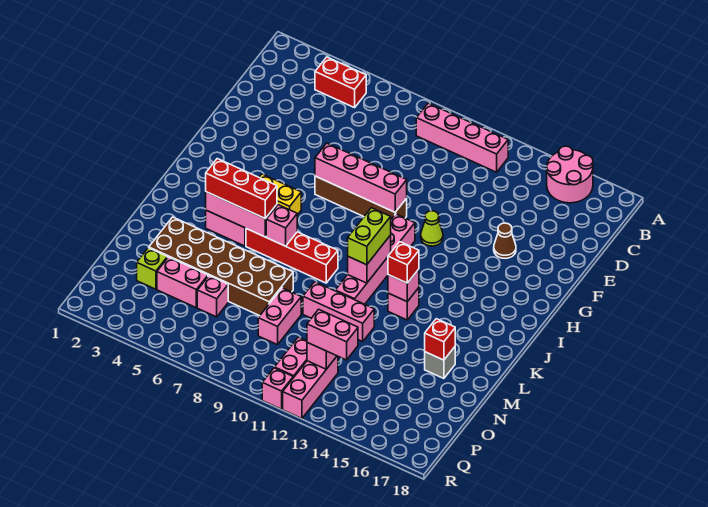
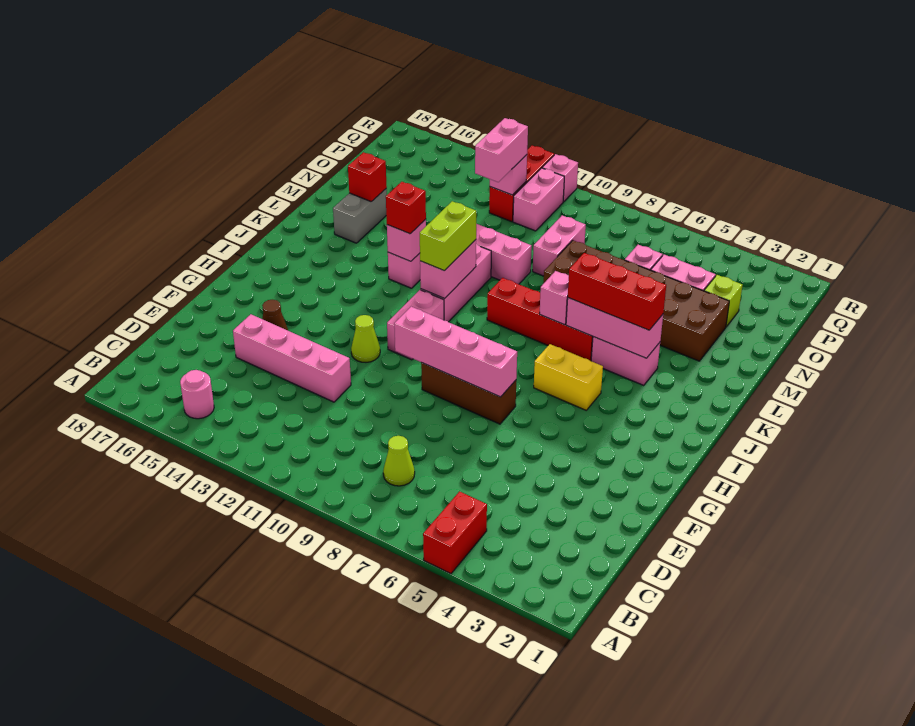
pink 2x2 round brick [547,146,593,203] -> pink 1x1 round brick [180,370,214,419]
red 1x2 brick [315,57,366,108] -> red 1x2 brick turned to [423,491,487,574]
pink 1x4 brick [416,103,508,172] -> pink 1x4 brick moved to [233,314,351,402]
none -> lime 1x1 cone [383,436,415,486]
brown 1x4 brick [315,176,407,219] -> brown 1x3 brick [421,363,516,424]
grey 1x1 brick [425,347,455,379] -> grey 1x2 brick [333,189,387,243]
pink 1x3 brick [283,356,338,419] -> red 1x3 brick [489,146,554,222]
pink 1x2 brick [307,309,358,360] -> pink 1x2 brick turned to [475,118,528,182]

